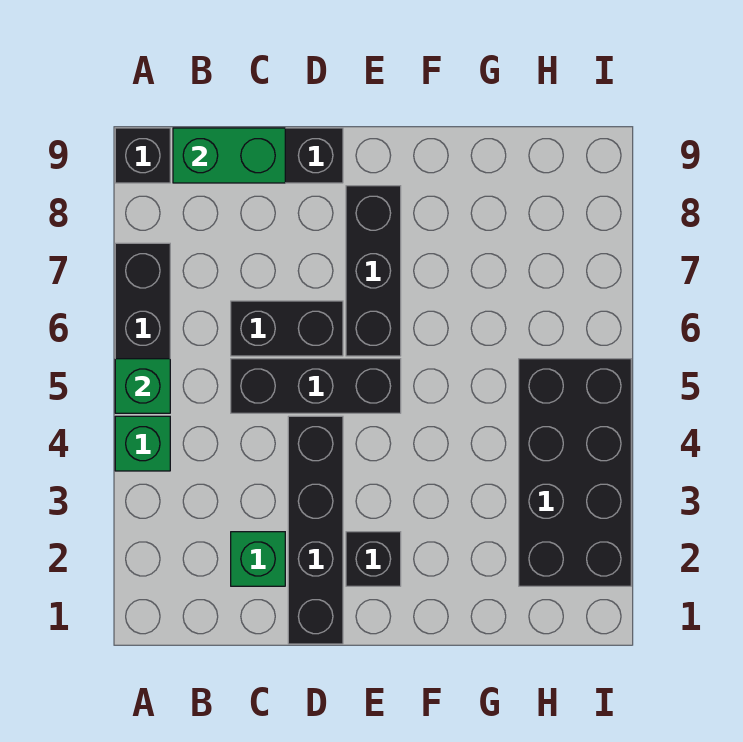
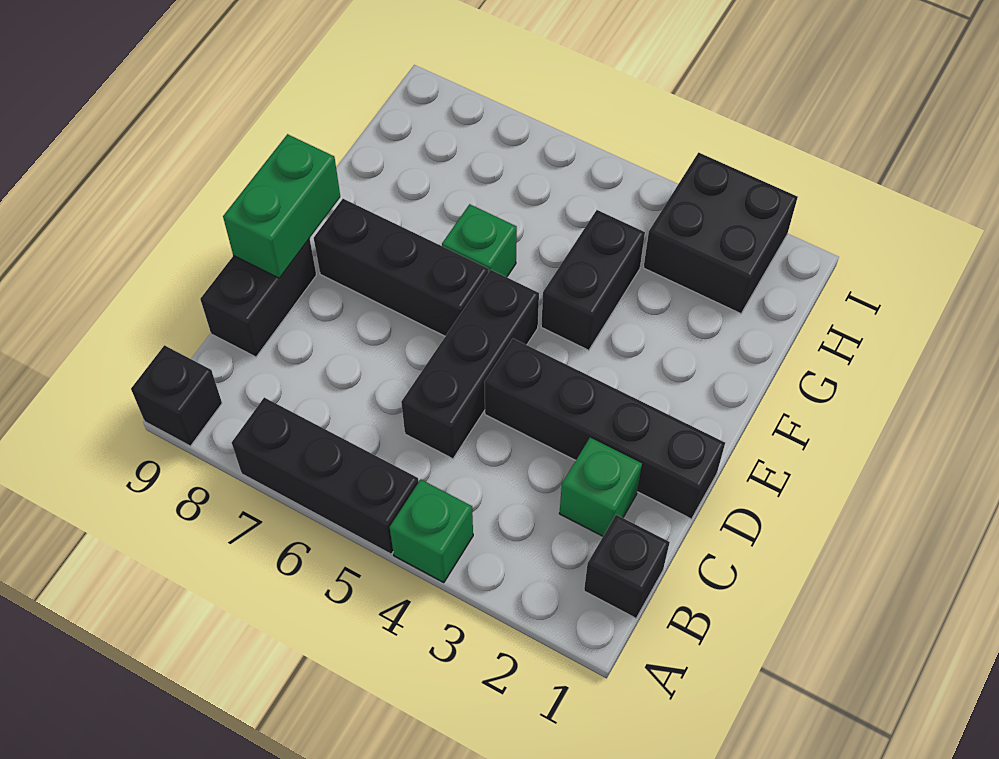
green 1x1 brick [115,359,170,413] -> green 1x1 brick moved to [442,204,517,277]
green 1x2 brick [173,128,285,183] -> green 1x2 brick moved to [223,134,340,278]
black 1x2 brick [231,301,343,356] -> black 1x2 brick moved to [541,210,645,350]
black 1x1 brick [346,532,401,586] -> black 1x1 brick moved to [584,515,670,618]
black 2x4 brick [519,359,631,586] -> black 2x2 brick [644,153,798,314]

